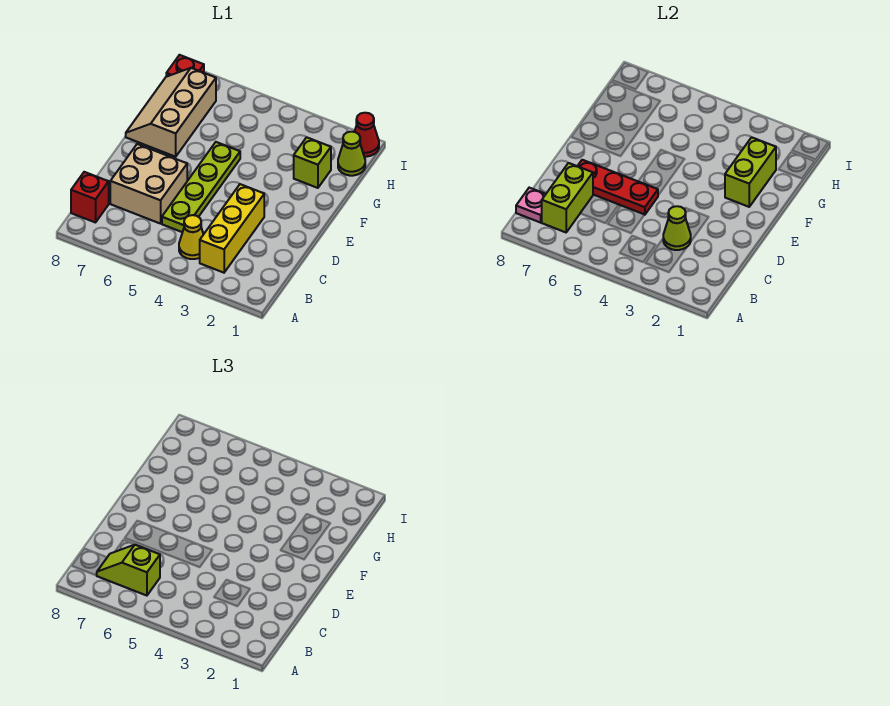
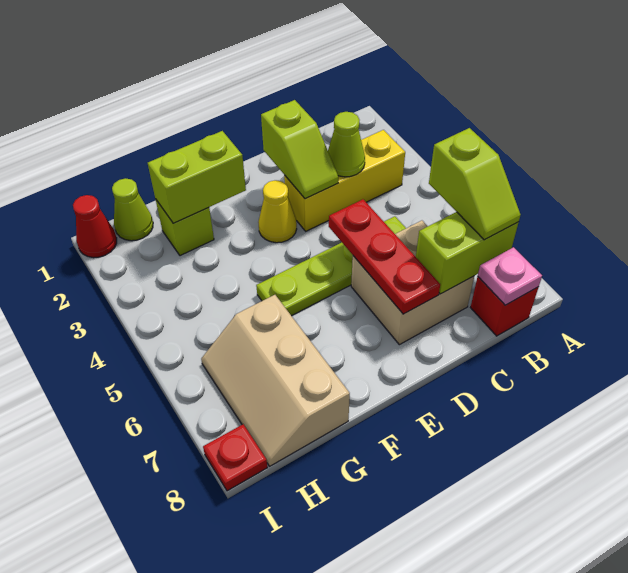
yellow 1x1 cone [179,215,204,259] -> yellow 1x1 cone moved to [258,180,297,243]
none -> lime 1x2 slope [261,100,338,199]
tan 2x3 slope [126,68,216,157] -> tan 2x3 slope turned to [201,295,350,466]

